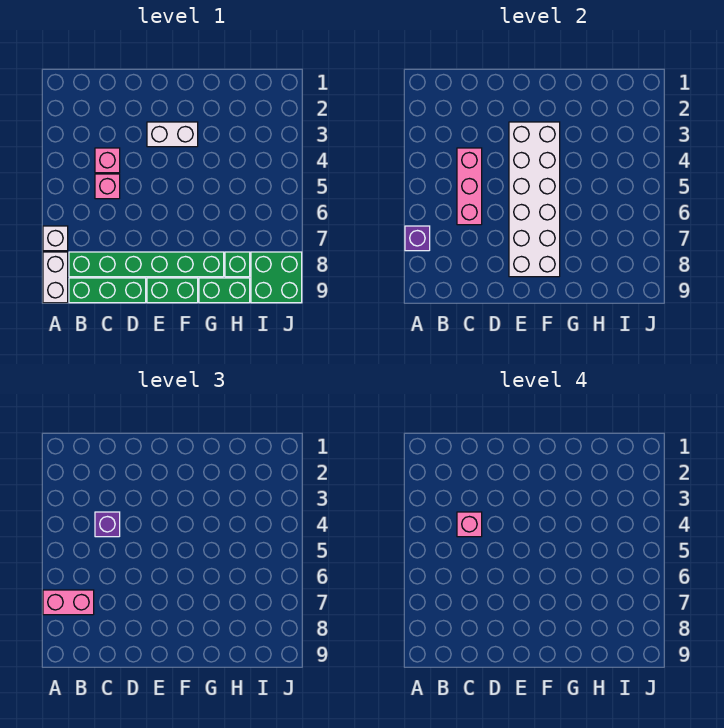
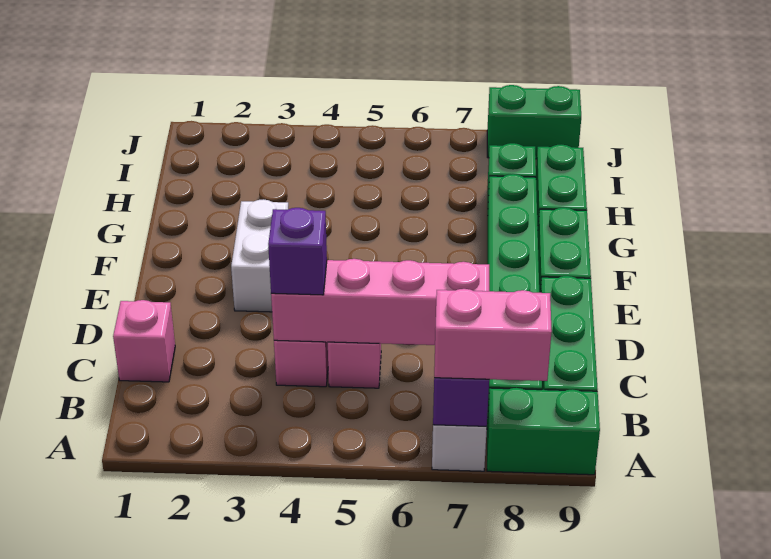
pink 1x2 brick [43,590,94,615] -> pink 1x2 brick turned to [434,289,552,381]
white 1x2 brick [43,252,68,303] -> green 1x2 brick [487,388,600,475]
pink 1x3 brick [457,148,482,225] -> pink 1x4 brick [271,259,489,345]
pink 1x1 brick [457,512,482,537] -> pink 1x1 brick moved to [113,300,175,382]
white 2x6 brick [509,122,560,277] -> none
green 2x2 brick [251,252,302,303] -> green 1x2 brick [487,85,581,159]

